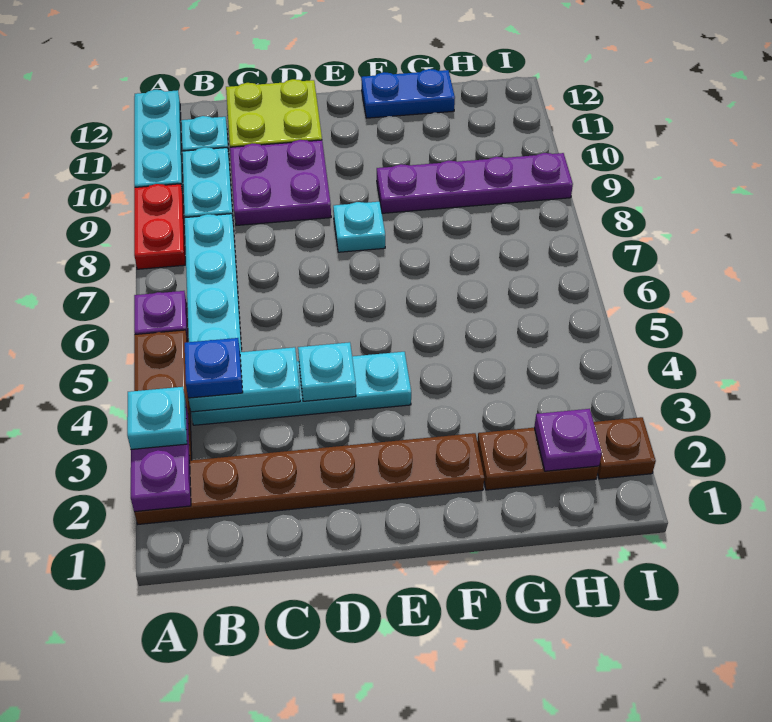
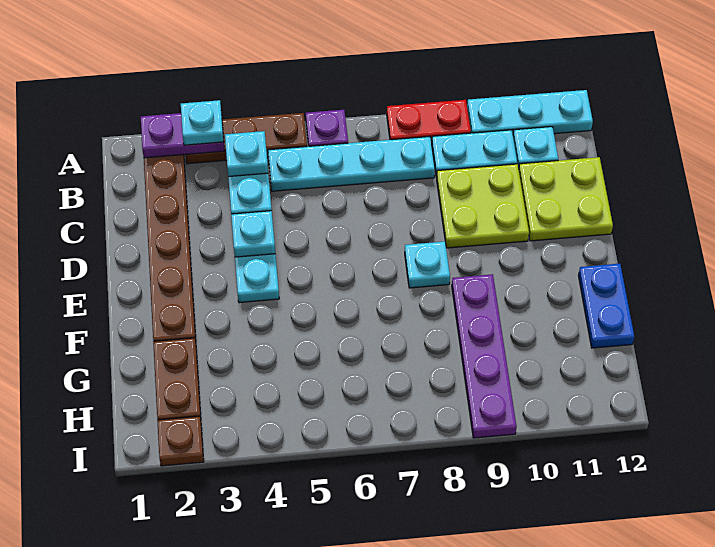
blue 1x1 plate [185,338,243,398] -> cyan 1x1 plate [225,131,268,177]
purple 2x2 plate [230,140,331,225] -> lime 2x2 plate [437,164,529,248]
purple 1x1 plate [534,409,602,471] -> none

